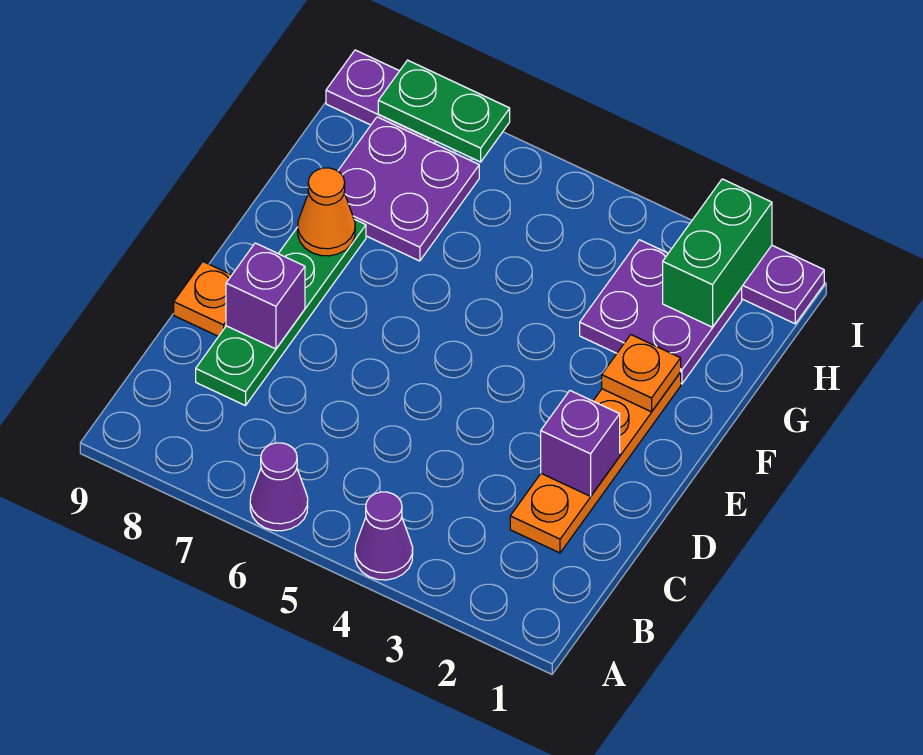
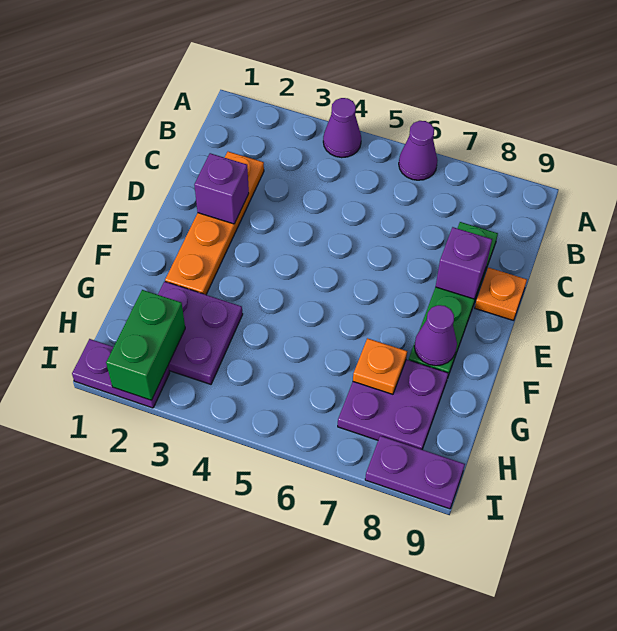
orange 1x1 plate [602,335,681,412] -> orange 1x1 plate moved to [353,338,407,394]
orange 1x1 cone [298,168,355,256] -> purple 1x1 cone [414,305,457,366]
green 1x2 plate [378,60,510,162] -> none

